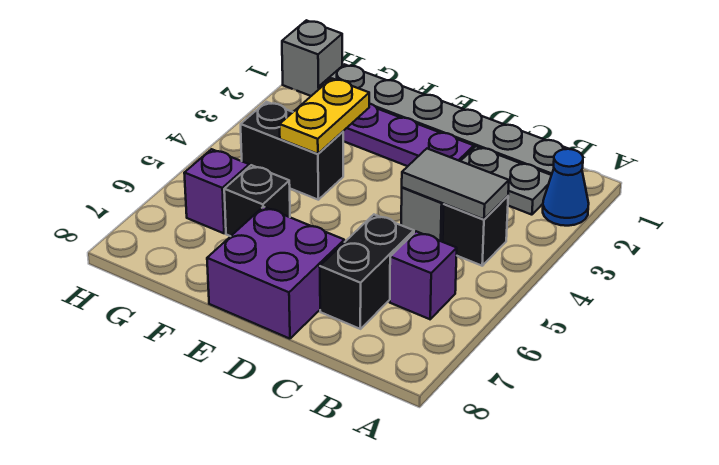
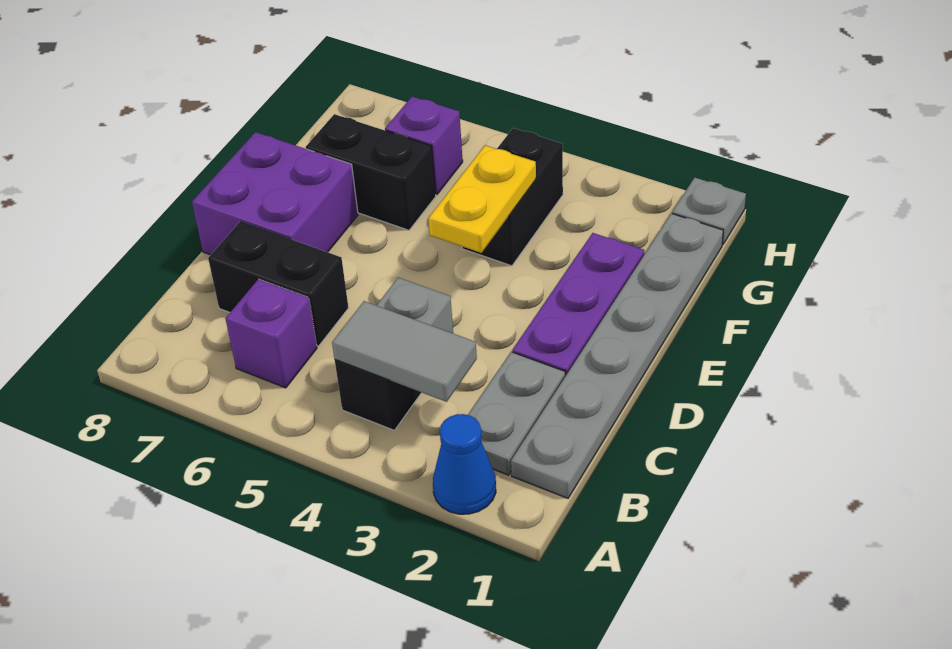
grey 1x2 tile [402,149,509,219] -> grey 1x2 tile turned to [332,301,477,402]
yellow 1x2 plate [280,78,369,154] -> yellow 1x2 plate turned to [428,145,536,253]
black 1x1 brick [224,165,290,236] -> black 1x2 brick [306,114,436,230]
grey 1x1 brick [282,20,342,96] -> grey 1x1 plate [672,178,746,245]

